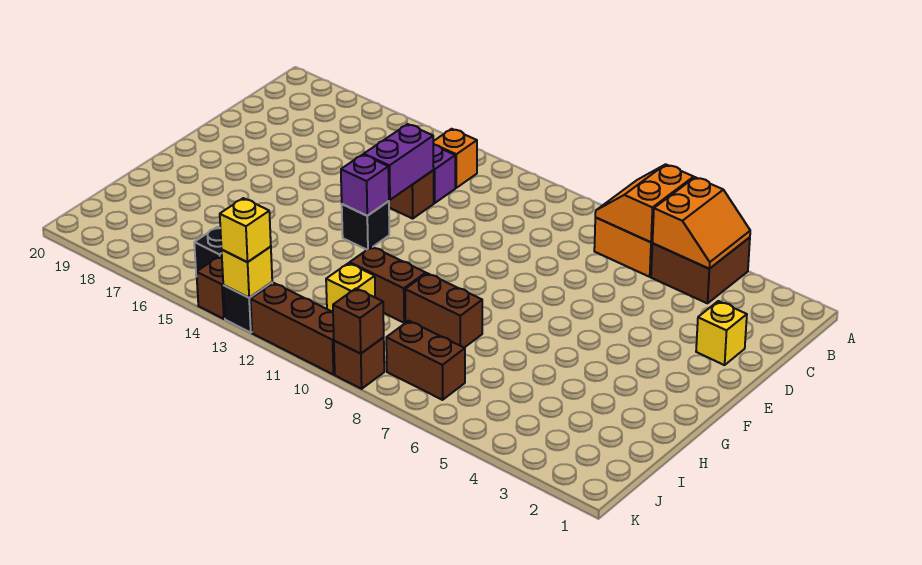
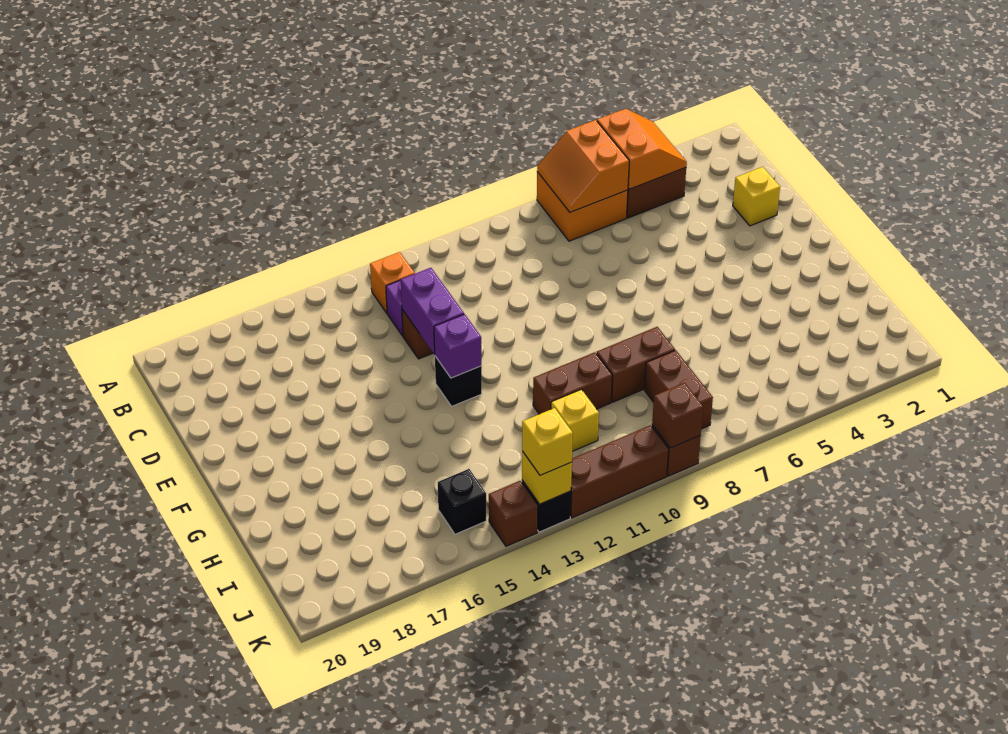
brown 1x2 brick [386,321,465,400] -> brown 1x2 brick turned to [645,350,713,429]

